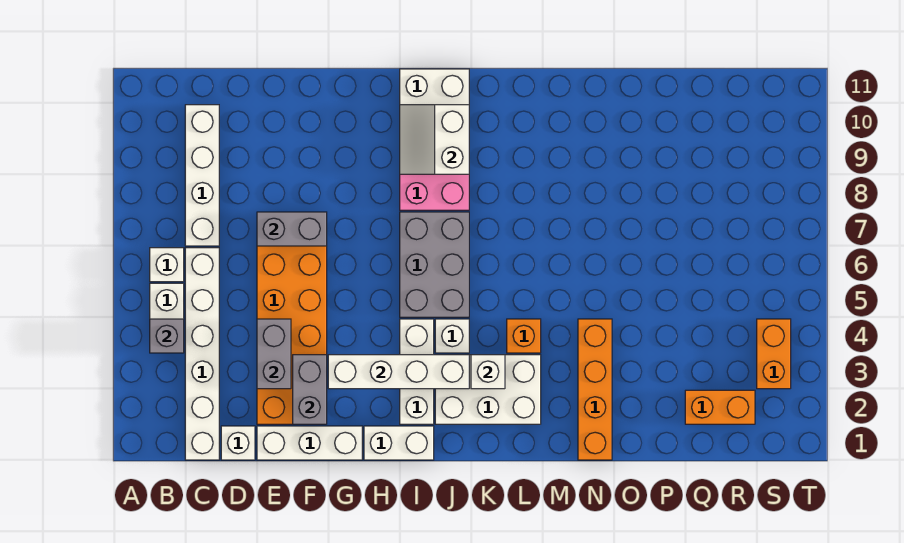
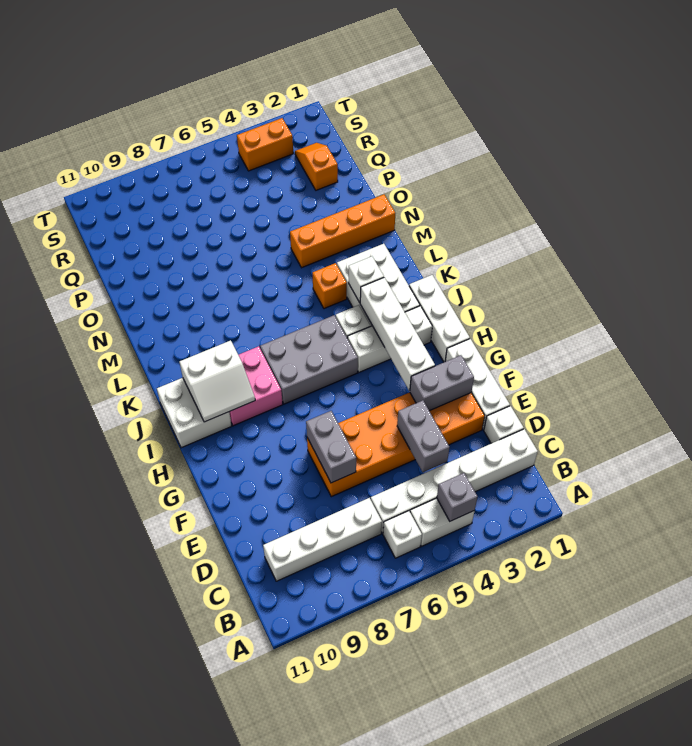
grey 1x2 brick [257,319,291,389] -> grey 1x2 brick turned to [397,400,449,472]
white 1x2 brick [364,426,434,460] -> white 1x3 brick [409,275,470,362]
orange 1x2 brick [685,390,755,424] -> orange 1x2 slope [295,143,338,190]

